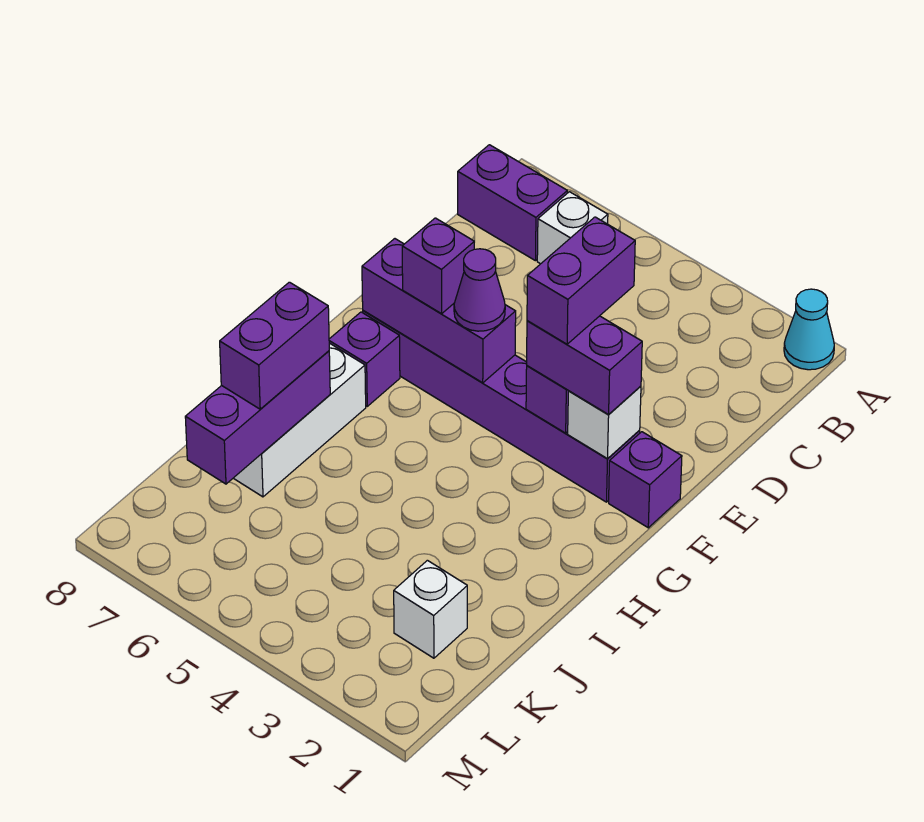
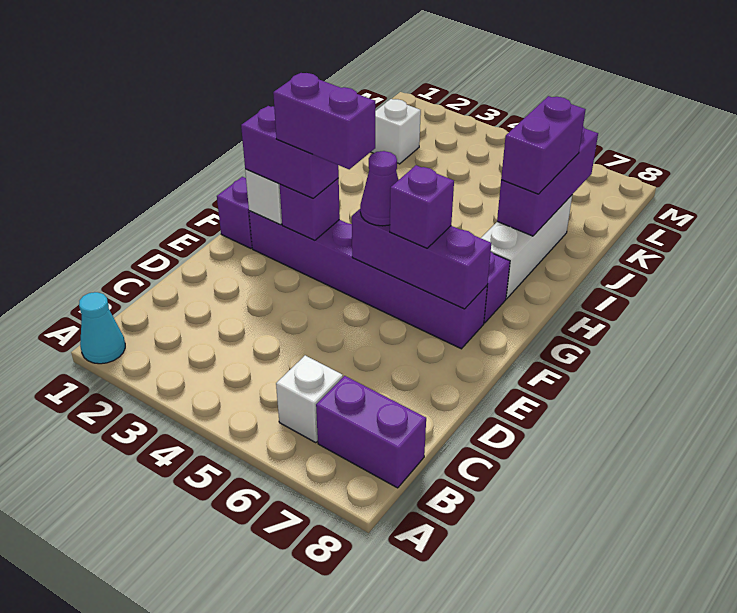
purple 1x2 brick [527,217,635,344] -> purple 1x2 brick turned to [273,73,375,169]

